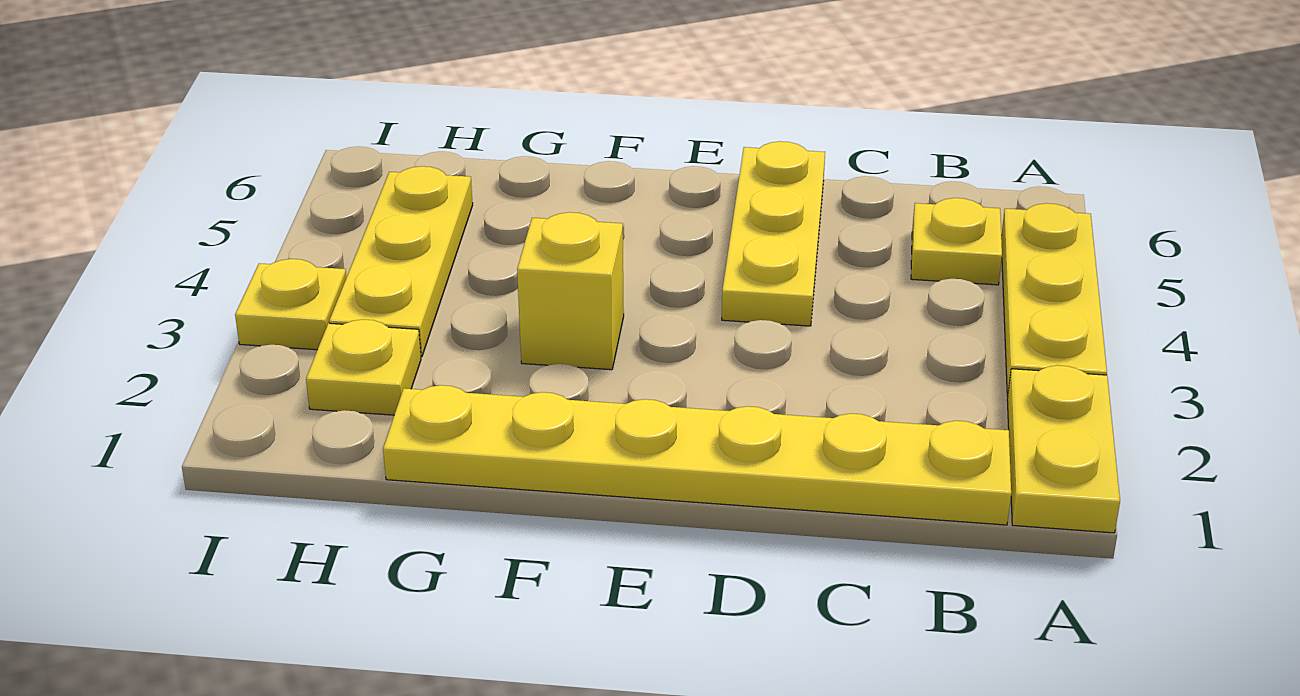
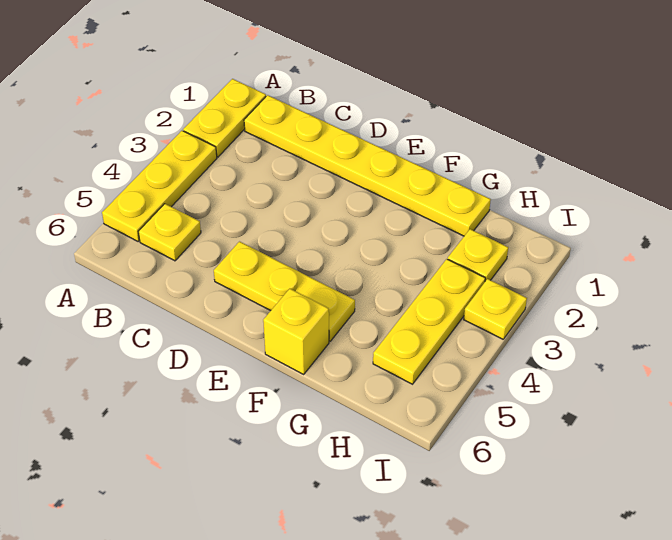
yellow 1x3 plate [722,141,825,326] -> yellow 1x3 plate turned to [214,242,355,341]
yellow 1x1 brick [517,212,624,370] -> yellow 1x1 brick moved to [263,289,329,374]

